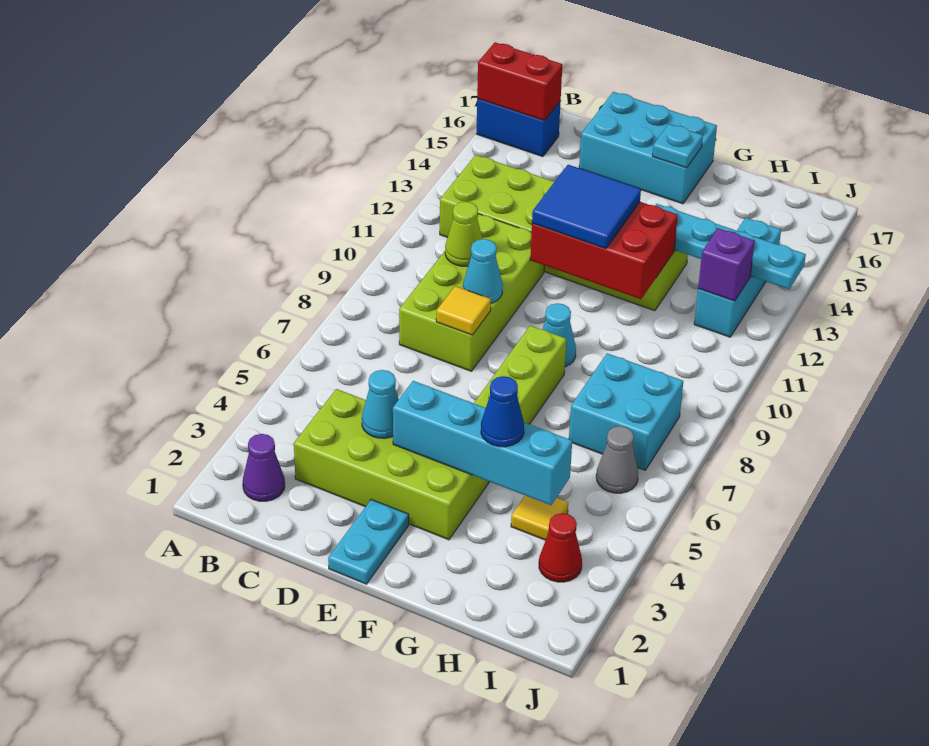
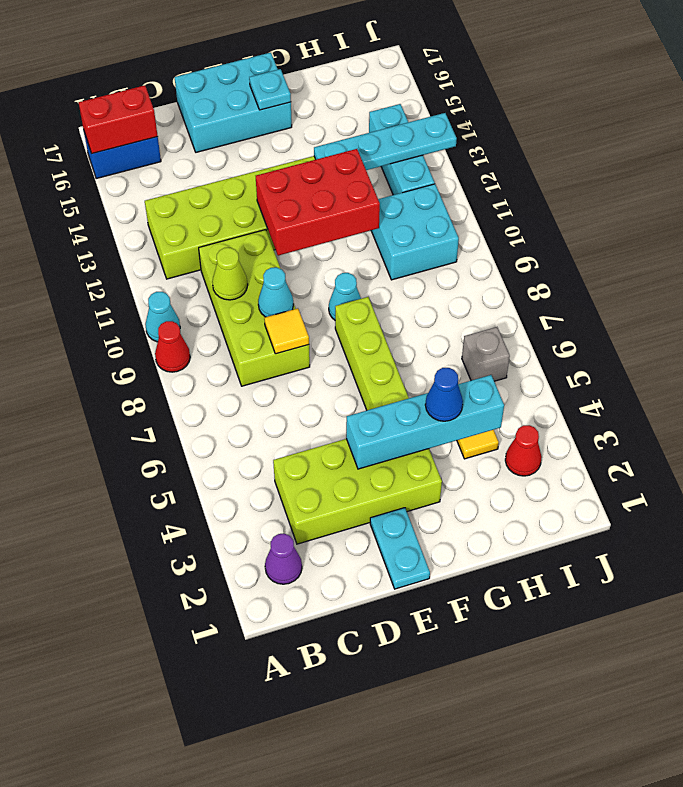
none -> red 1x1 cone [155,321,190,372]
cyan 1x1 cone [362,370,399,438] -> cyan 1x1 cone moved to [145,292,180,342]
blue 2x2 tile [532,165,641,249] -> none
cyan 2x2 brick [569,353,683,470] -> cyan 2x2 brick moved to [371,184,459,280]
grey 1x1 cone [596,426,638,493] -> grey 1x1 brick [462,327,510,381]
purple 1x1 brick [698,228,755,301] -> none

